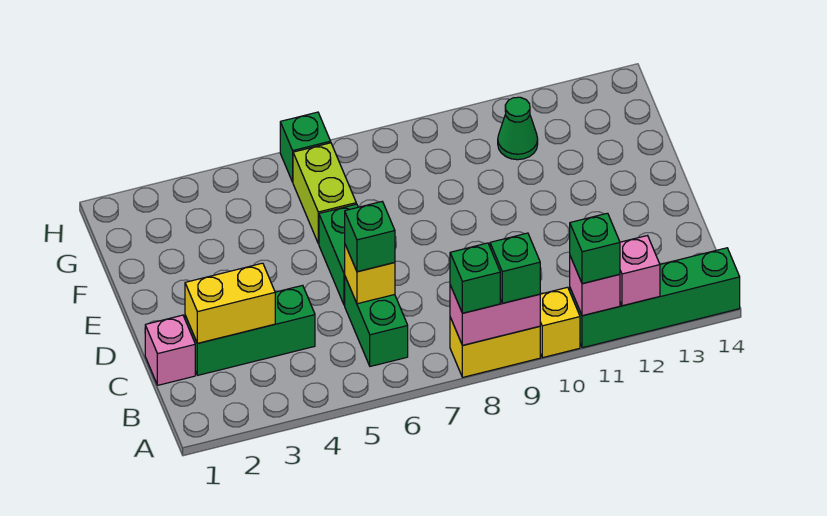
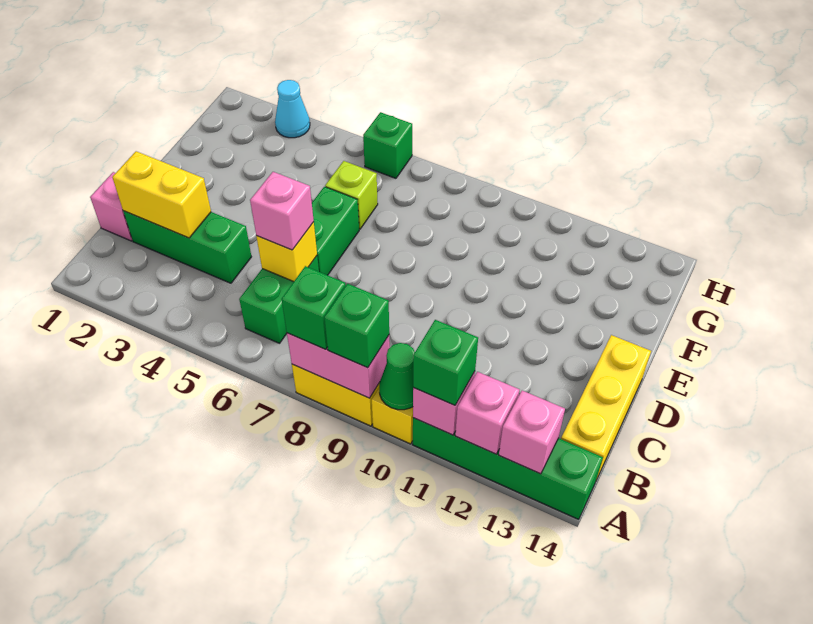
none -> pink 1x1 brick [499,391,565,474]
none -> yellow 1x3 brick [561,335,651,480]
green 1x1 brick [345,202,395,272] -> pink 1x1 brick [250,172,314,250]
lime 1x2 brick [293,143,356,244] -> lime 1x1 brick [325,161,378,229]
green 1x1 cone [498,97,538,160] -> green 1x1 cone moved to [379,343,415,410]
none -> cyan 1x1 cone [275,80,310,138]

